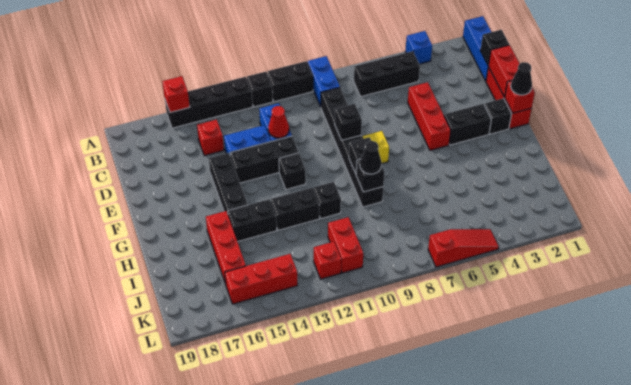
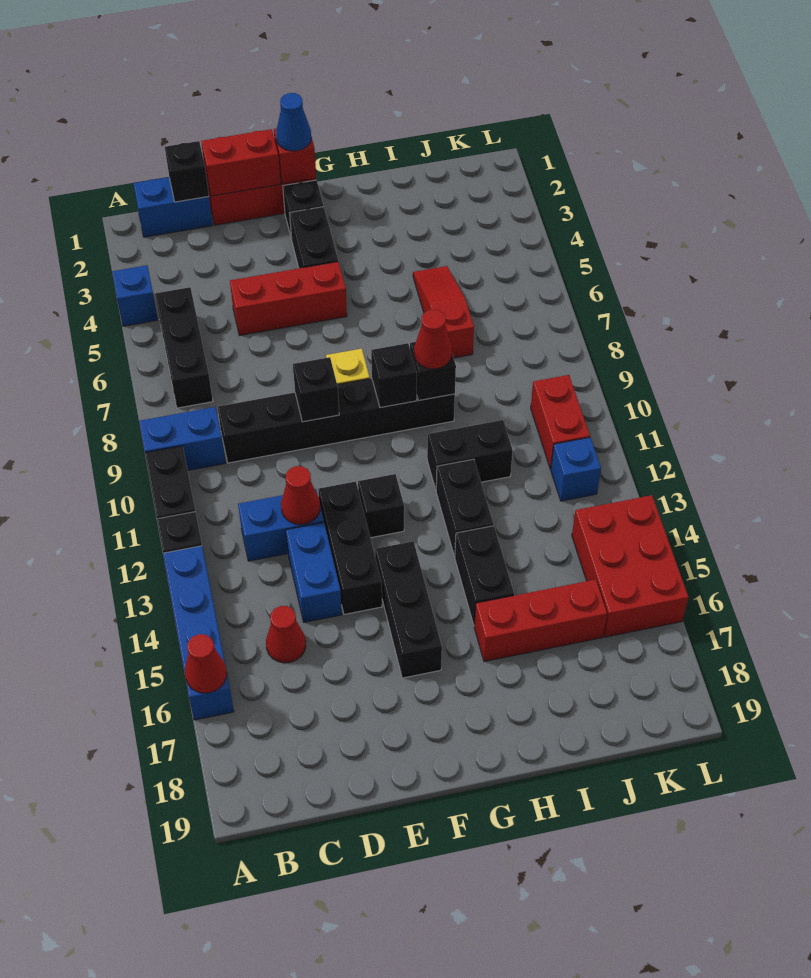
blue 1x3 brick [463,16,491,81] -> blue 1x2 brick [133,177,213,237]
black 1x4 brick [165,77,253,128] -> blue 1x4 brick [163,546,234,720]
red 1x1 brick [162,76,190,113] -> red 1x1 cone [185,634,227,693]
red 1x1 brick [197,119,224,156] -> red 1x1 cone [266,606,306,663]
black 1x3 brick [209,153,248,213] -> black 1x3 brick turned to [375,541,442,678]
black 1x1 cone [511,62,532,95] -> blue 1x1 cone [276,93,311,151]
black 1x1 cone [360,141,382,174] -> red 1x1 cone [414,310,452,369]
black 1x1 brick [314,182,341,219] -> black 1x2 brick [427,420,513,490]
red 1x2 brick [328,217,363,273] -> red 1x2 brick turned to [531,375,590,469]
red 1x1 brick [314,242,341,279] -> blue 1x1 brick [551,437,601,501]
red 1x3 brick [225,254,298,304] -> red 2x3 brick [572,495,688,637]
red 1x3 slope [428,229,499,267] -> red 1x3 slope moved to [413,266,474,358]

